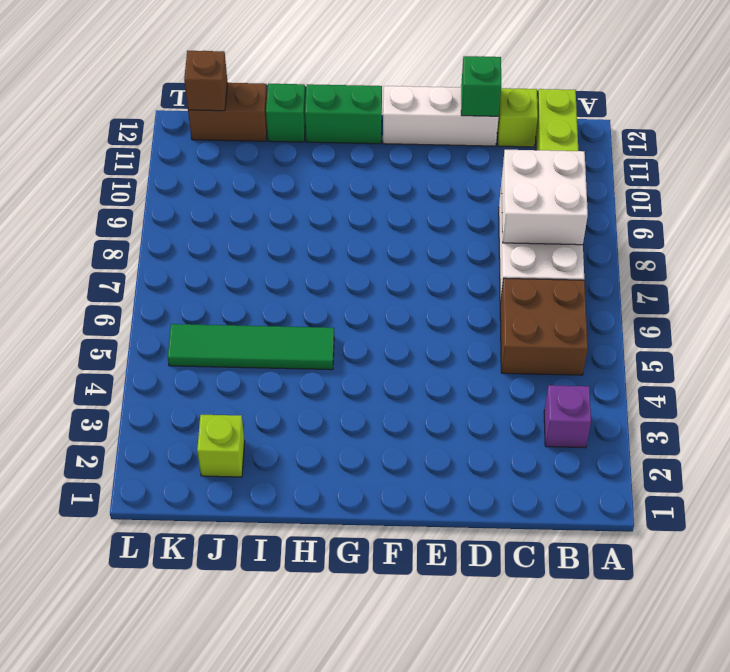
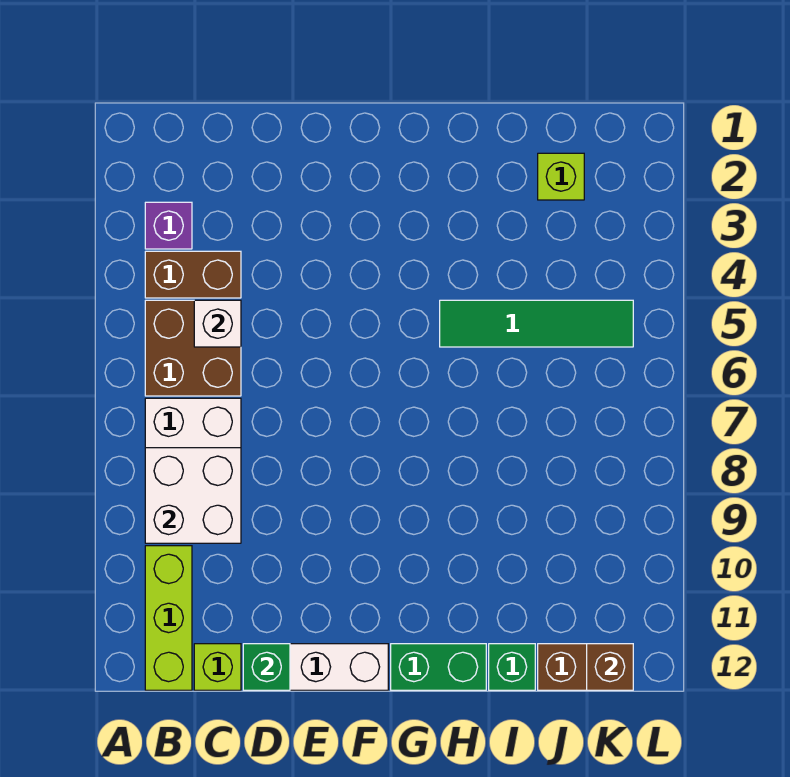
none -> brown 1x2 brick [145,251,241,298]
none -> white 1x1 brick [194,300,241,347]

